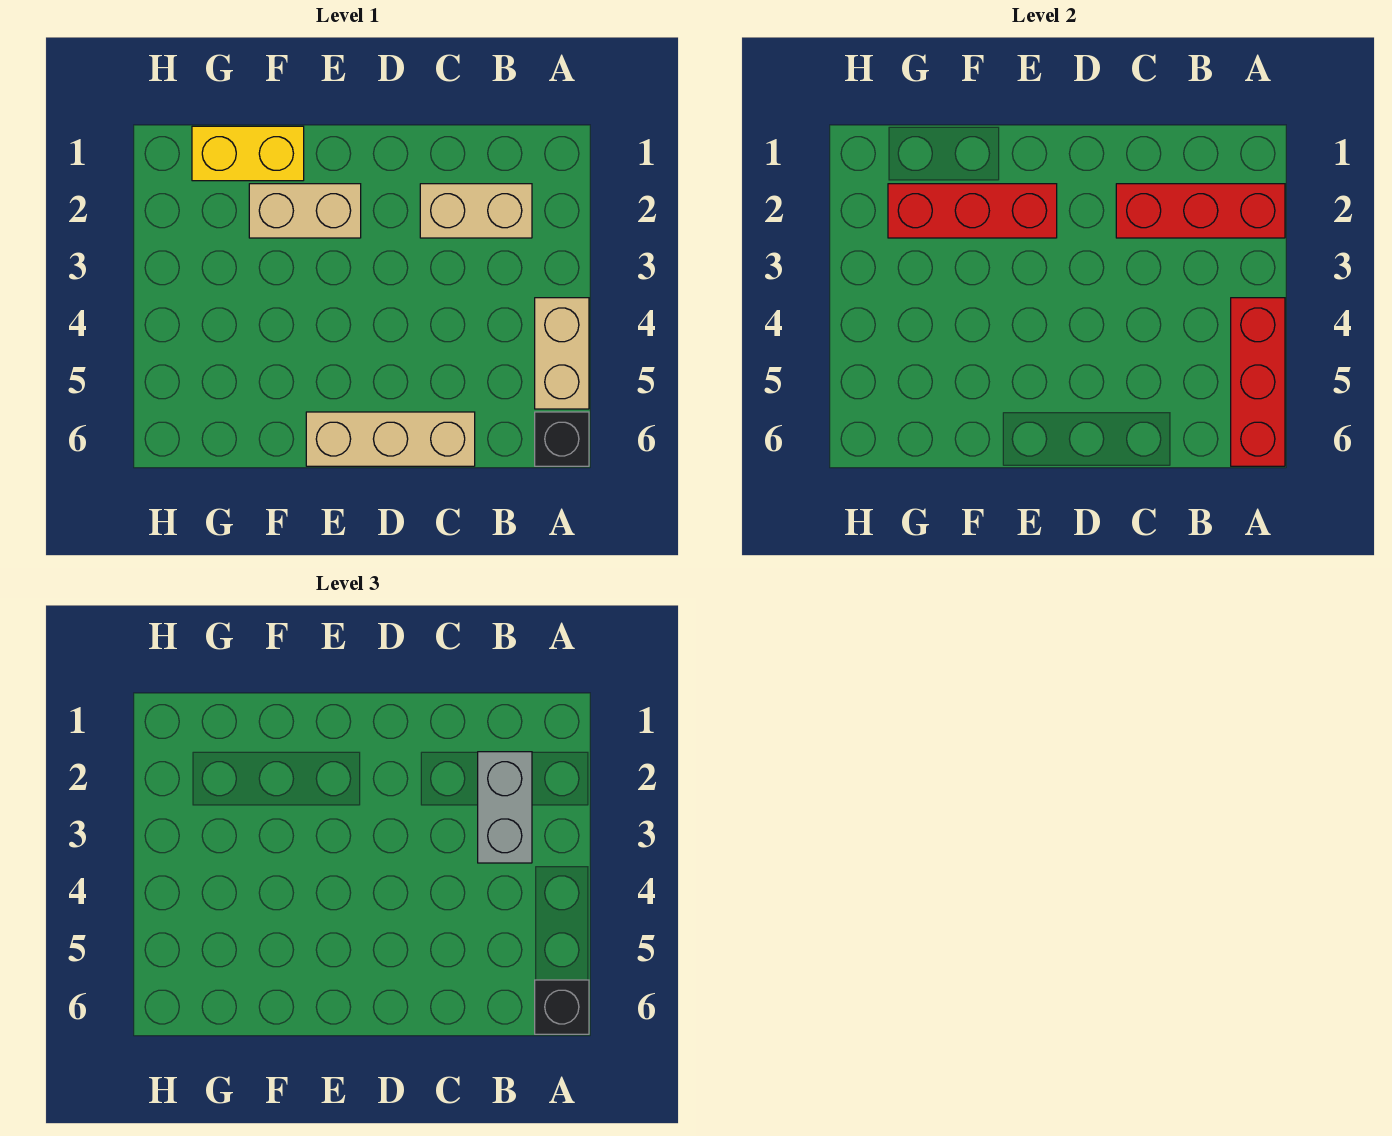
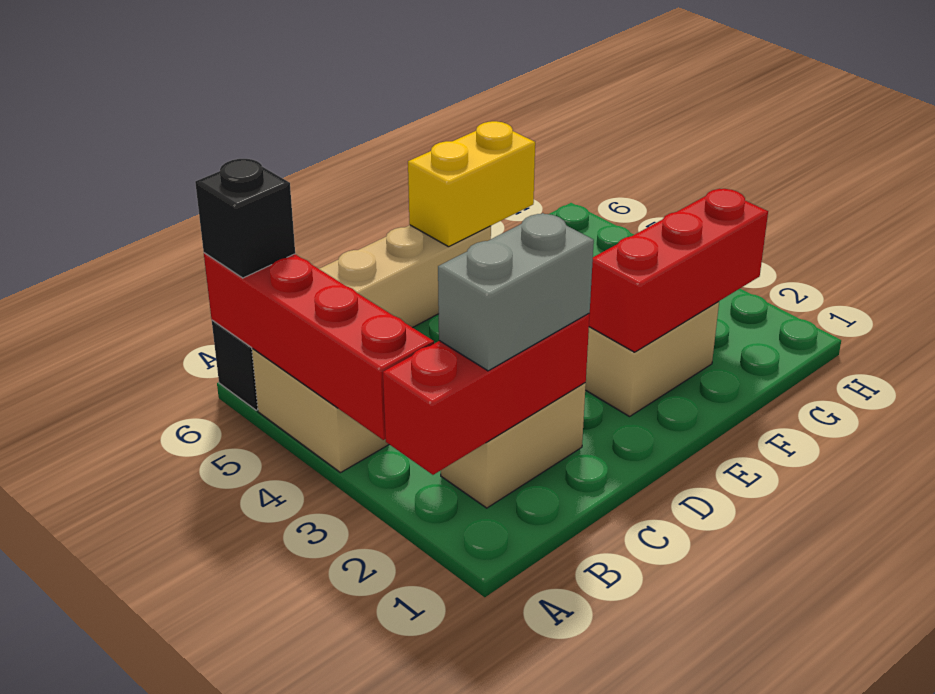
red 1x3 brick [1231,298,1285,466] -> red 1x4 brick [204,253,434,440]
grey 1x2 brick [478,752,532,863] -> grey 1x2 brick turned to [438,213,594,371]
yellow 1x2 brick [192,126,304,181] -> yellow 1x2 brick moved to [408,121,535,247]

